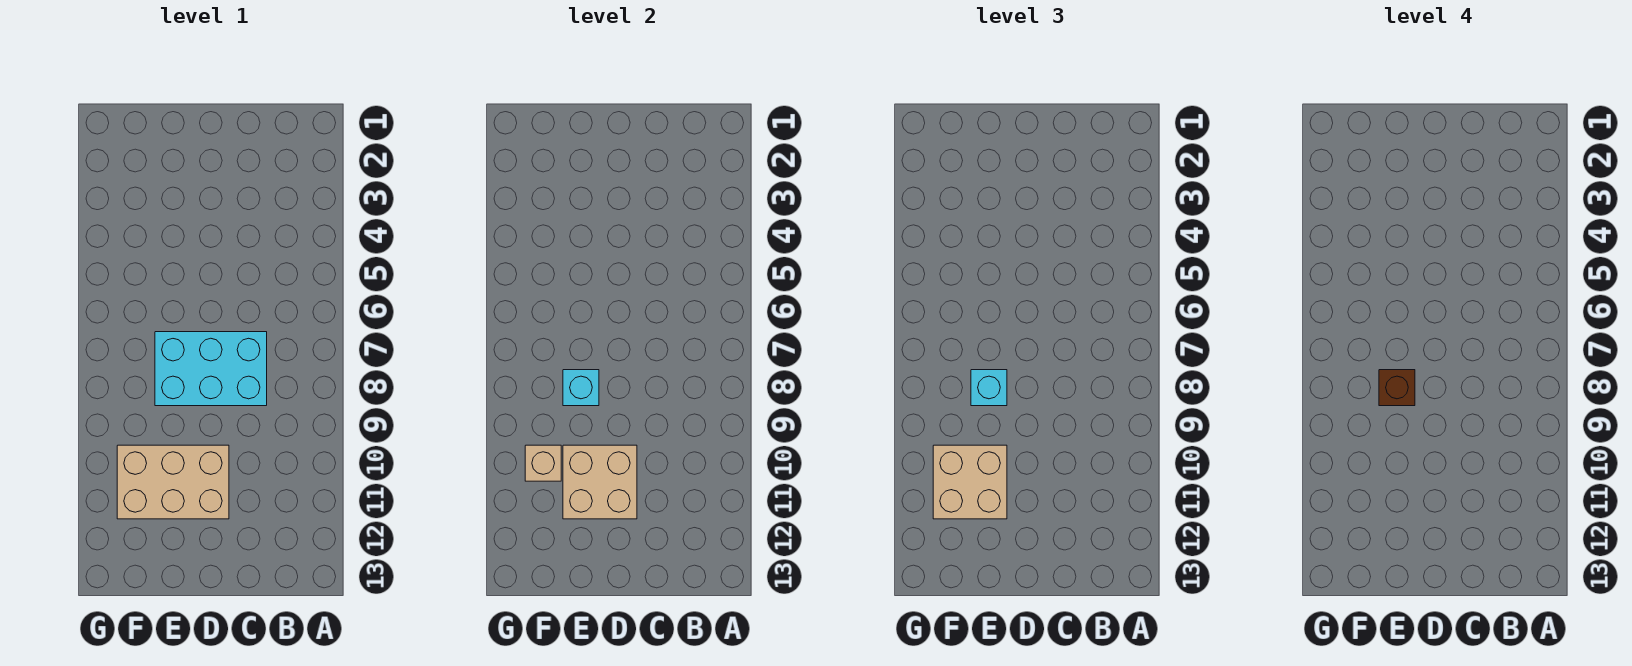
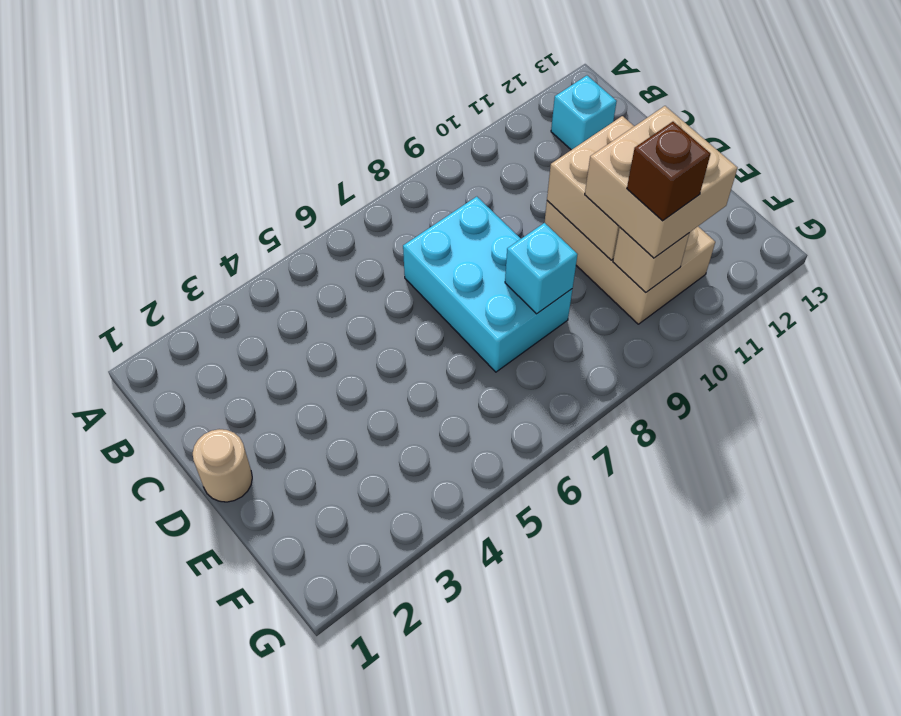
none -> tan 1x1 round brick [193,429,252,502]
cyan 1x1 brick [971,370,1007,406] -> cyan 1x1 brick moved to [551,76,617,150]
brown 1x1 brick [1379,370,1415,406] -> brown 1x1 brick moved to [627,122,711,221]

